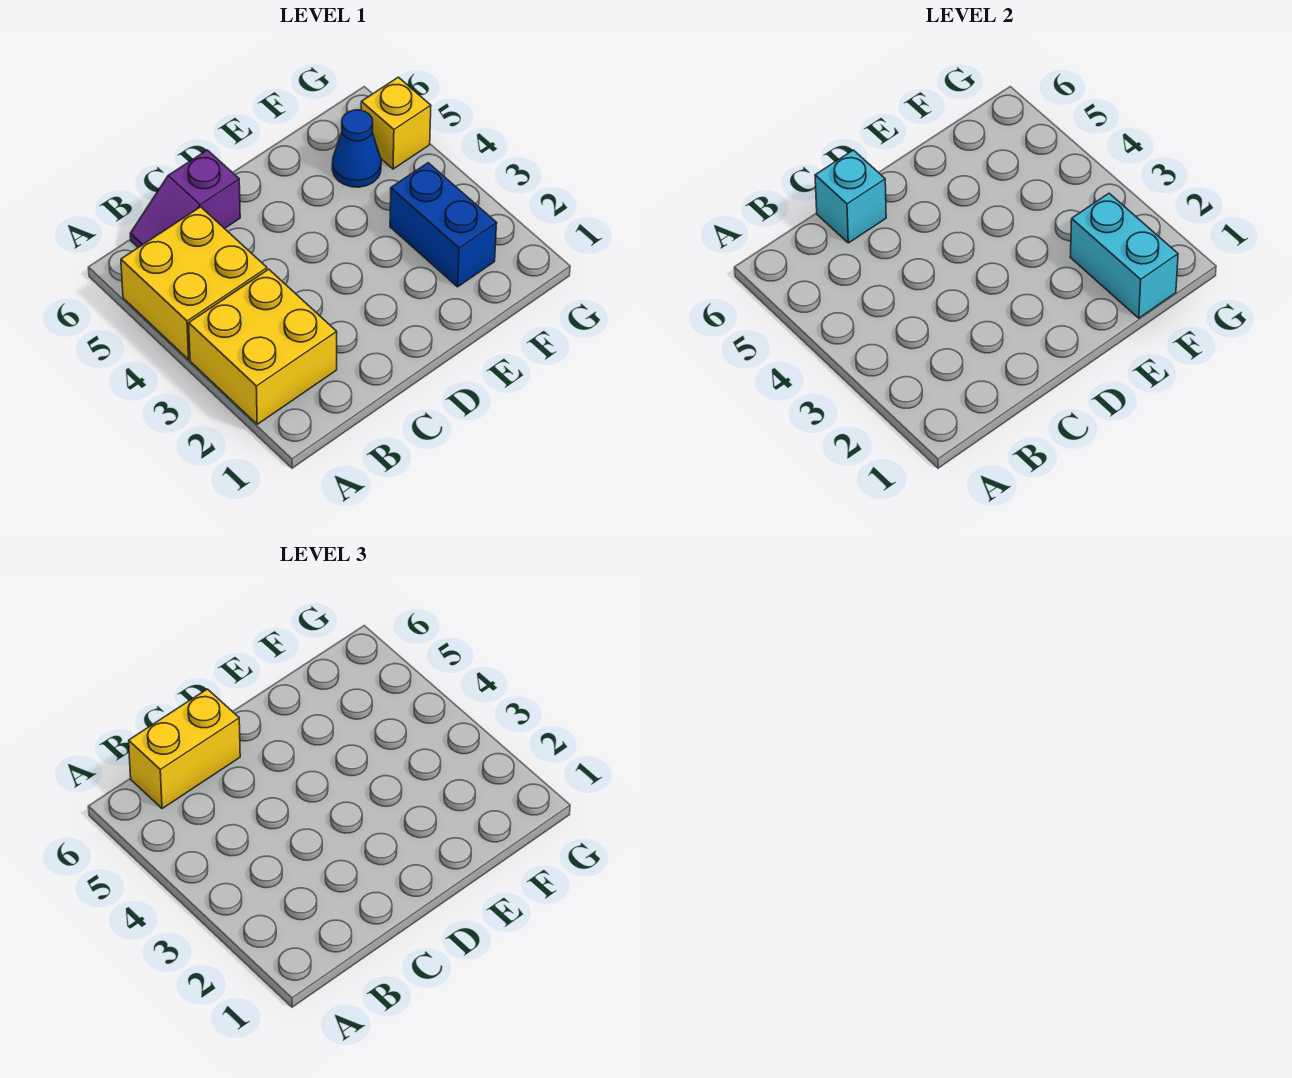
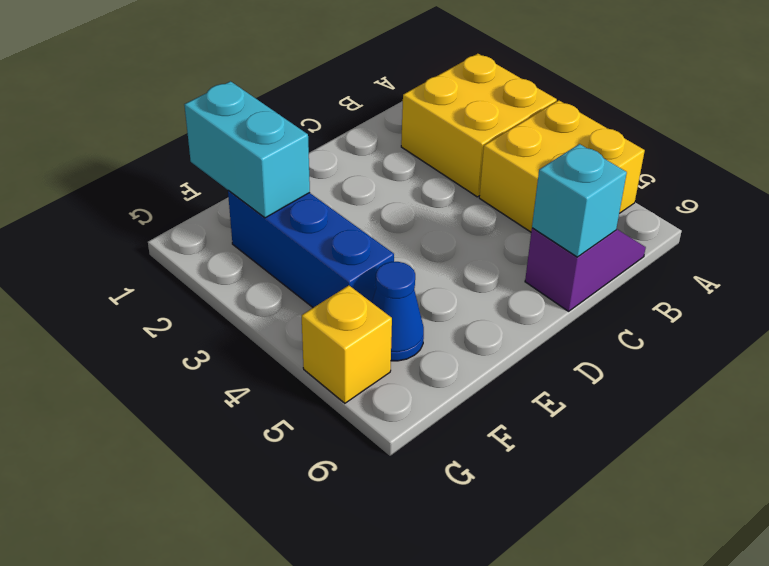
yellow 1x2 brick [129,689,240,809] -> none
blue 1x2 brick [390,163,497,287] -> blue 1x3 brick [228,190,394,308]

